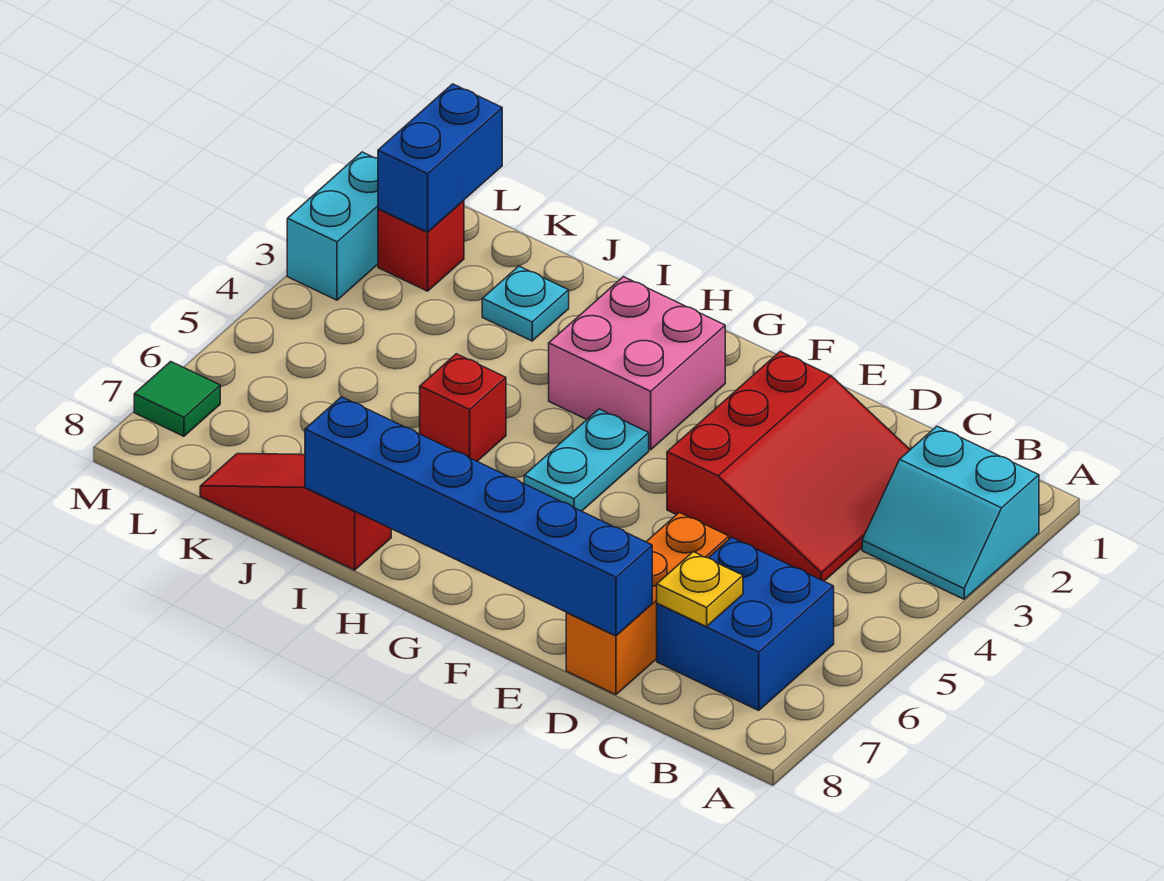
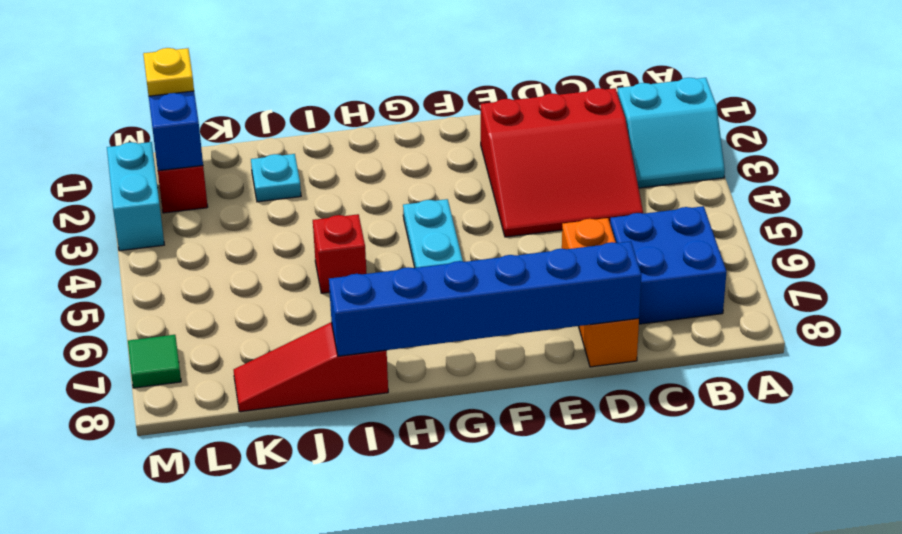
red 3x3 slope [667,351,910,581] -> red 3x3 slope turned to [481,88,643,237]
yellow 1x1 plate [657,552,743,627] -> yellow 1x1 plate moved to [143,48,194,96]
pink 2x2 brick [549,277,725,450] -> none

